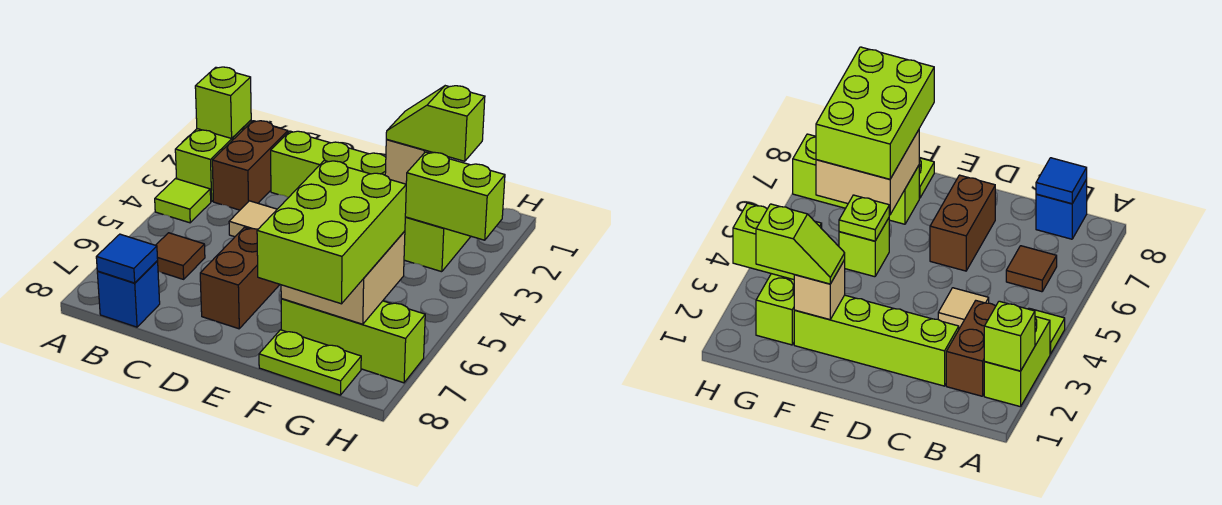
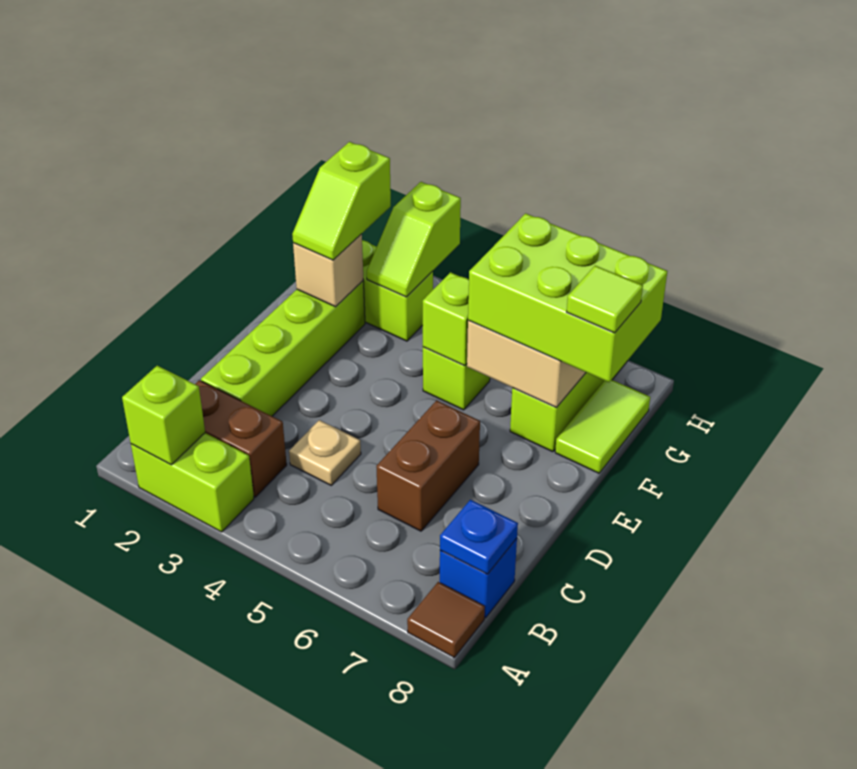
lime 1x1 tile [155,179,211,223] -> lime 1x1 tile moved to [567,266,643,333]
brown 1x1 tile [156,233,205,279] -> brown 1x1 tile moved to [407,582,485,657]
blue 1x1 tile [96,234,158,283] -> blue 1x1 plate [440,500,518,574]
tan 1x1 tile [229,201,277,237] -> tan 1x1 plate [289,420,361,485]
brown 1x2 brick [200,228,280,329] -> brown 1x2 brick turned to [376,401,480,531]
lime 1x1 plate [839,195,889,241] -> lime 1x1 brick [423,272,469,366]
lime 1x2 plate [259,330,361,395] -> lime 1x2 tile [555,380,650,473]
lime 1x2 brick [405,152,505,240] -> lime 1x2 slope [367,182,461,297]

